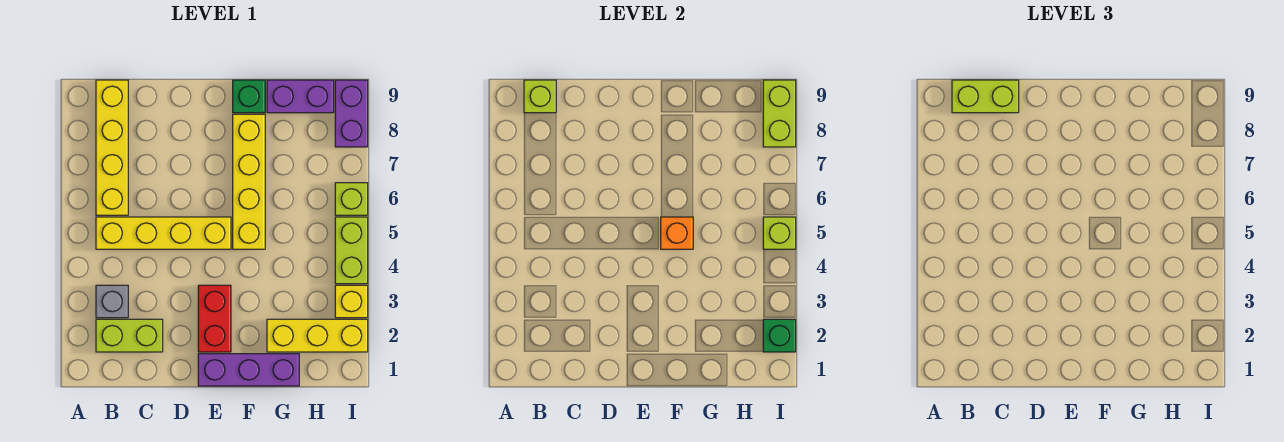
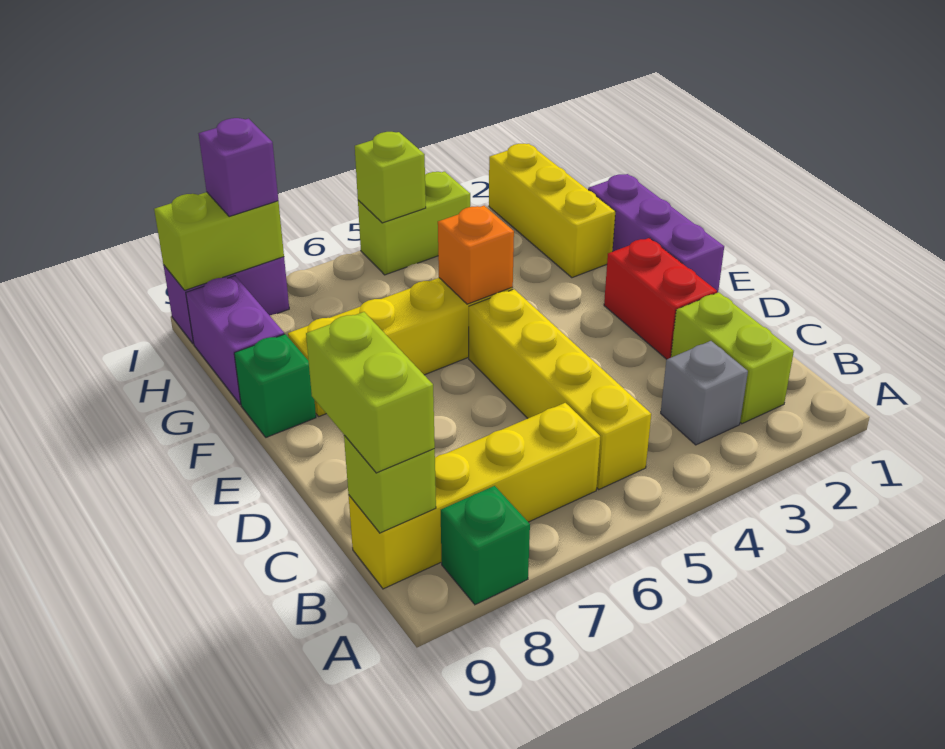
red 1x2 brick [198,285,231,352] -> red 1x2 brick turned to [604,238,717,359]
green 1x1 brick [763,319,796,352] -> green 1x1 brick moved to [441,486,530,605]
yellow 1x1 brick [335,285,368,318] -> none
lime 1x1 brick [335,183,368,215] -> none
none -> purple 1x1 brick [199,118,278,217]

